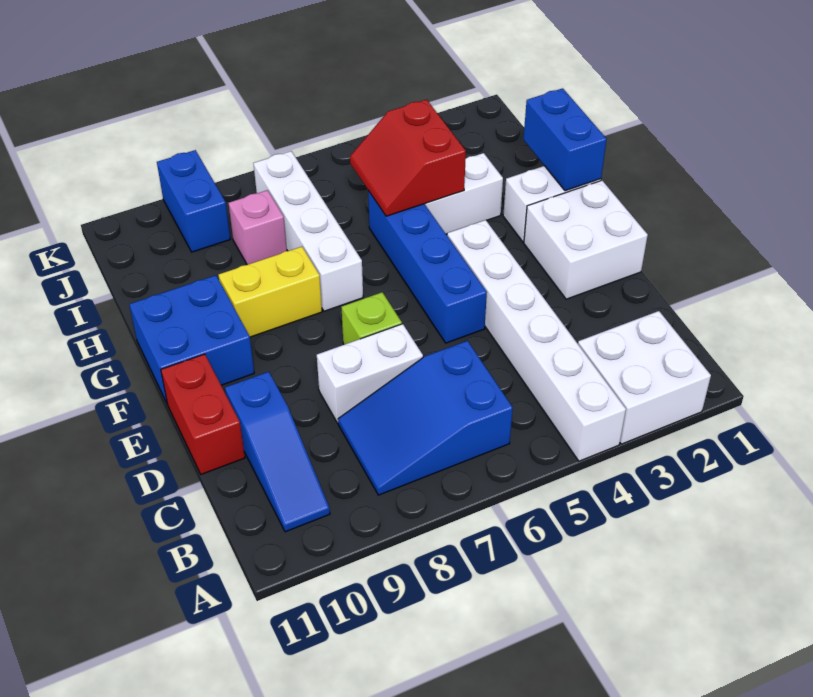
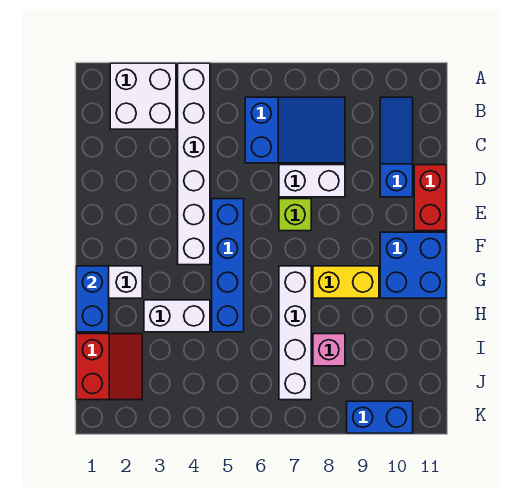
white 2x2 brick [524,180,648,299] -> none
red 2x2 slope [350,100,466,216] -> red 2x2 slope moved to [76,334,142,400]
blue 1x2 brick [157,150,230,252] -> blue 1x2 brick turned to [347,401,413,433]

